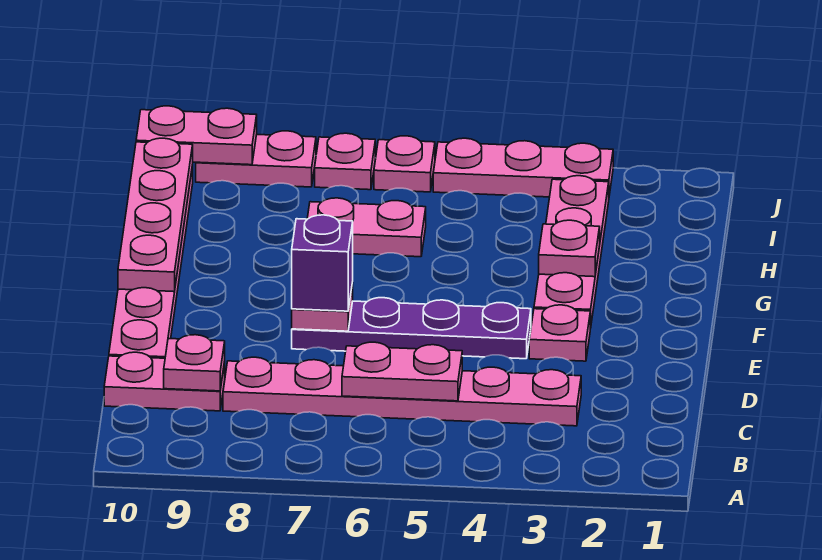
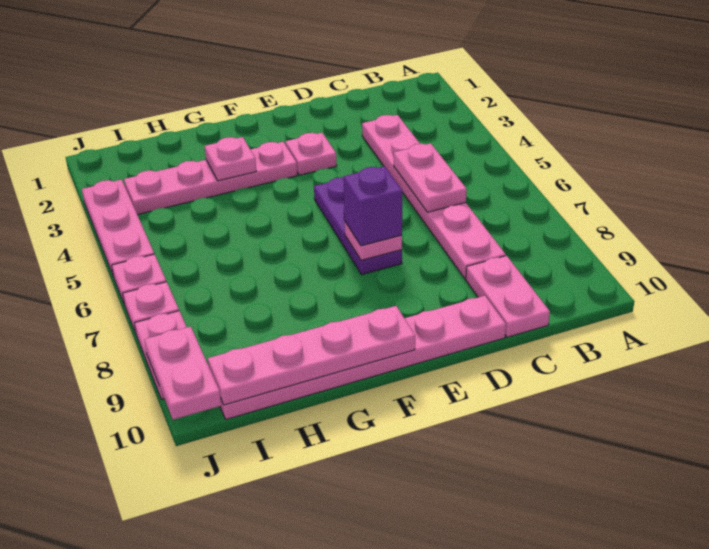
pink 1x1 plate [164,335,225,391] -> none
purple 1x4 plate [292,298,531,359] -> purple 1x3 plate [314,177,402,275]
pink 1x2 plate [307,198,426,257] -> none

